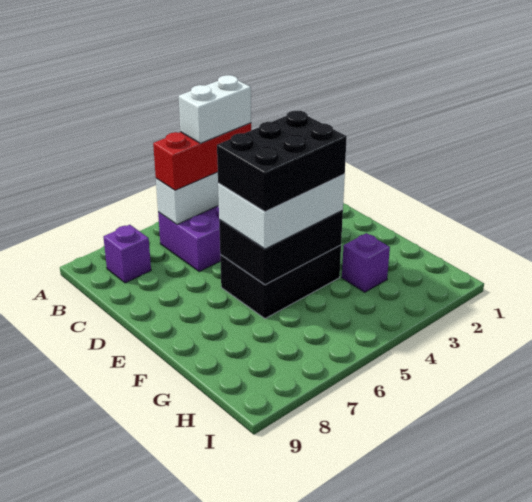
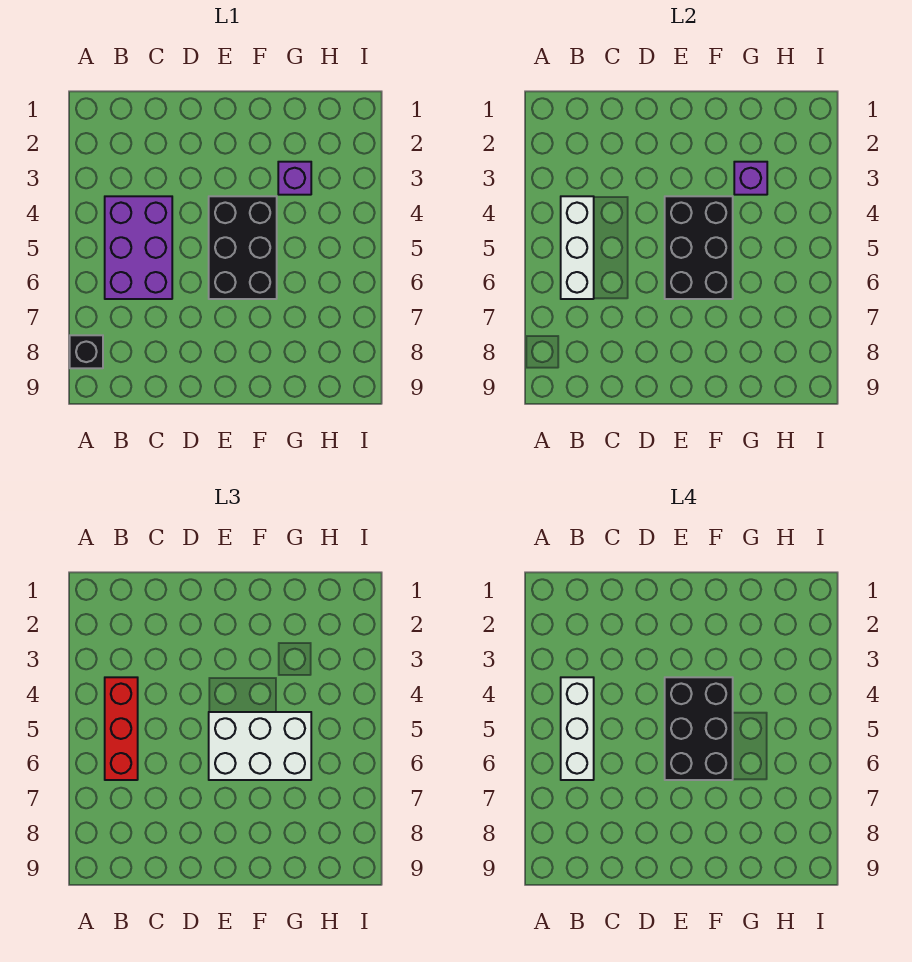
none -> black 1x1 brick [70,335,103,368]
white 1x2 brick [179,75,251,143] -> white 1x3 brick [561,677,594,780]
purple 1x1 brick [104,225,151,283] -> purple 1x1 brick moved to [734,162,767,195]
white 2x3 brick [218,174,345,249] -> white 2x3 brick turned to [209,712,311,780]

